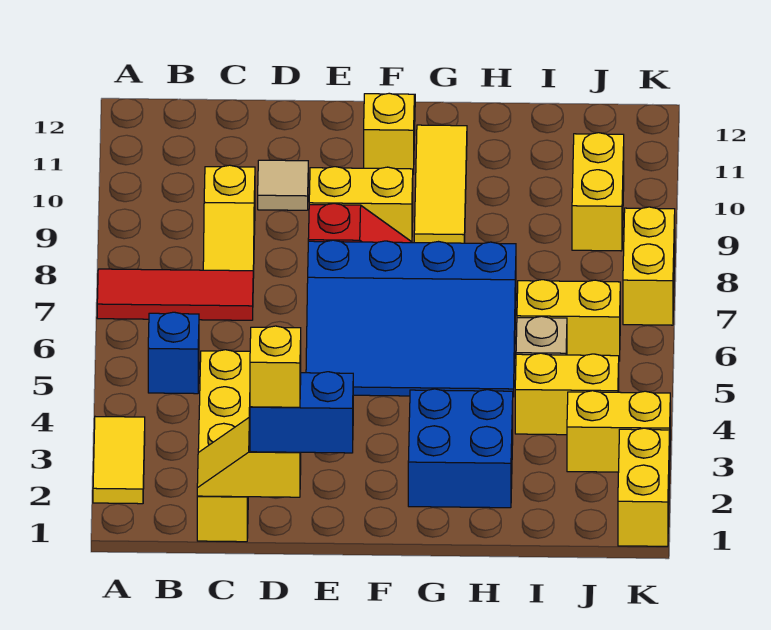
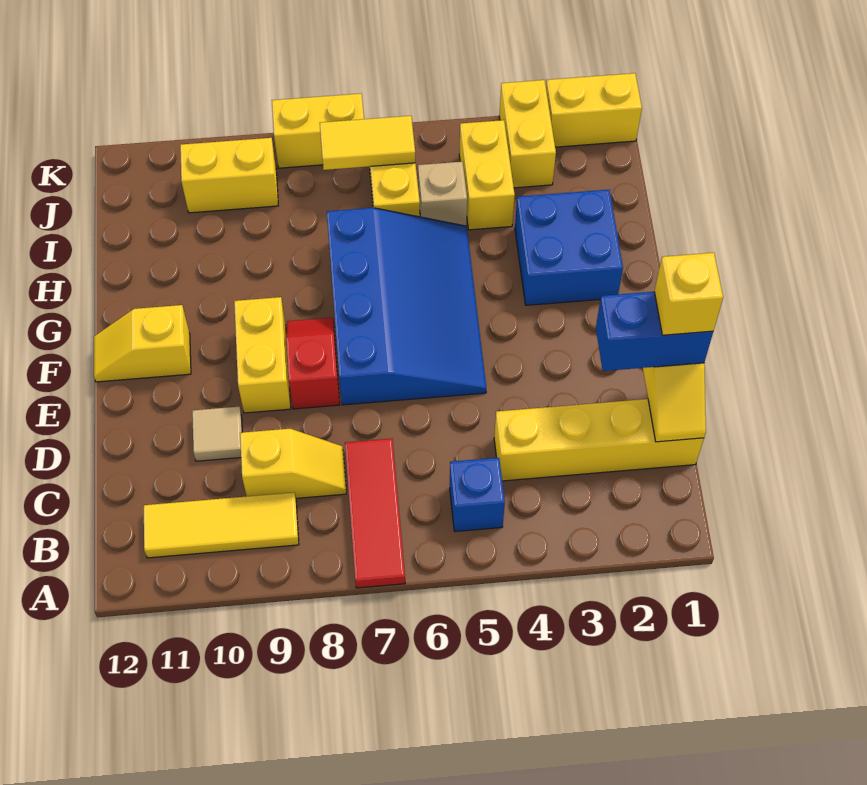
yellow 1x2 tile [93,417,145,504] -> yellow 1x2 tile moved to [320,116,415,170]
blue 1x2 brick [250,372,353,453] -> blue 1x2 brick turned to [596,292,713,371]
yellow 1x3 tile [414,125,467,243] -> yellow 1x3 tile moved to [144,492,299,558]

